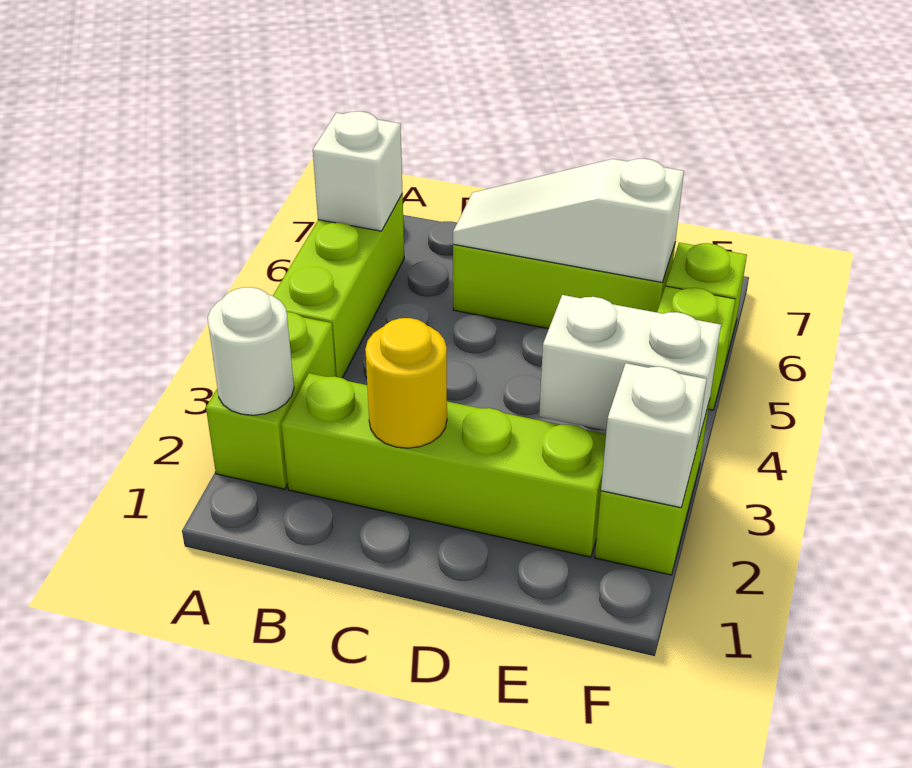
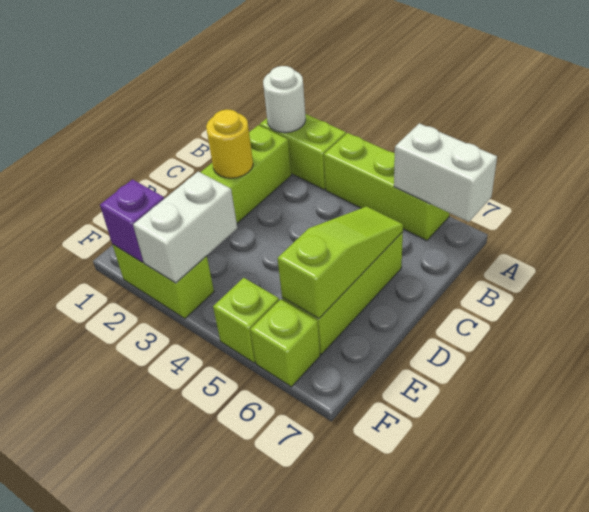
white 1x1 brick [313,111,403,231] -> white 1x2 brick [394,123,497,222]
white 1x3 slope [453,159,684,283] -> lime 1x3 slope [277,206,403,318]
white 1x1 brick [601,363,707,508] -> purple 1x1 brick [100,180,164,262]

